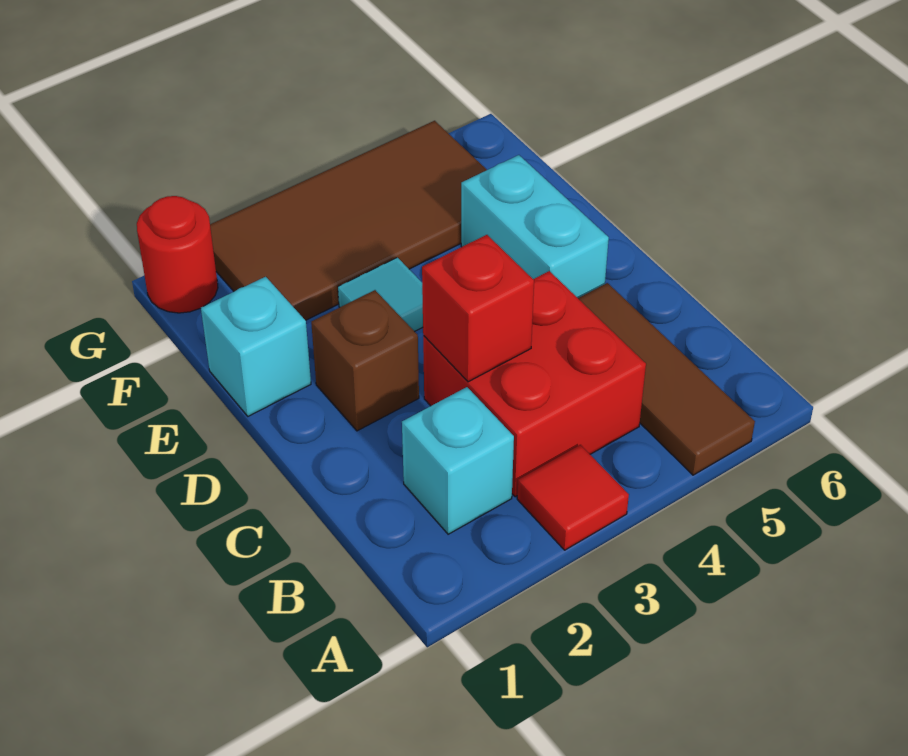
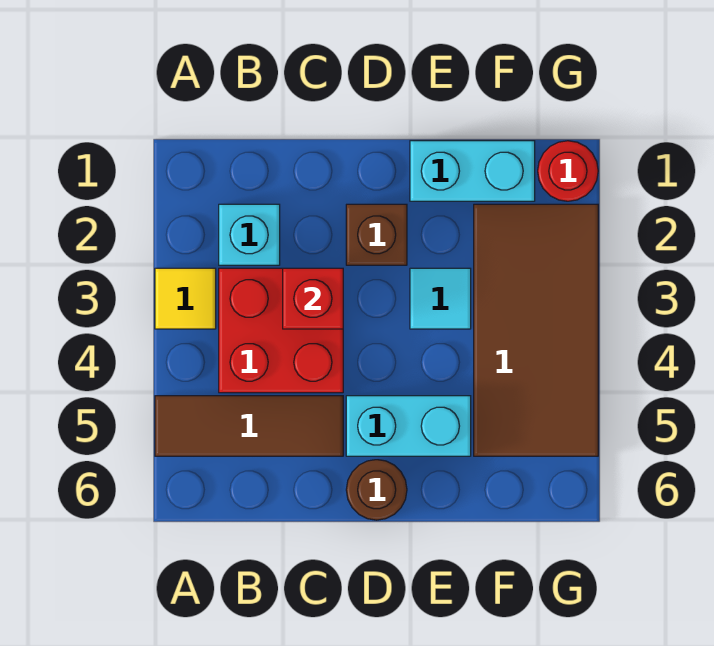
red 1x1 tile [517,445,629,550] -> yellow 1x1 tile [155,268,216,329]
none -> brown 1x1 round brick [346,460,407,520]
cyan 1x1 brick [201,277,311,416] -> cyan 1x2 brick [410,141,535,201]

